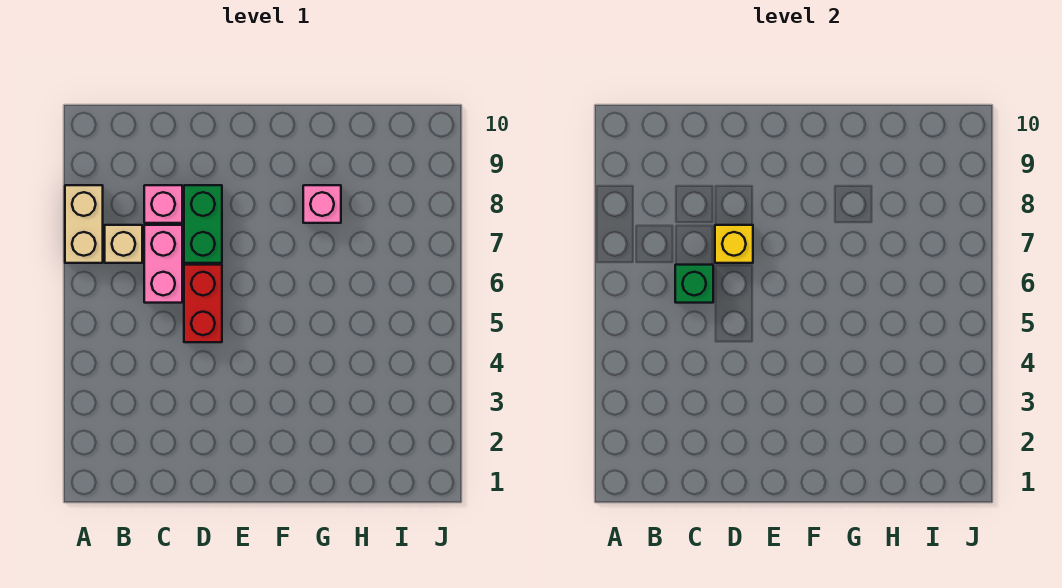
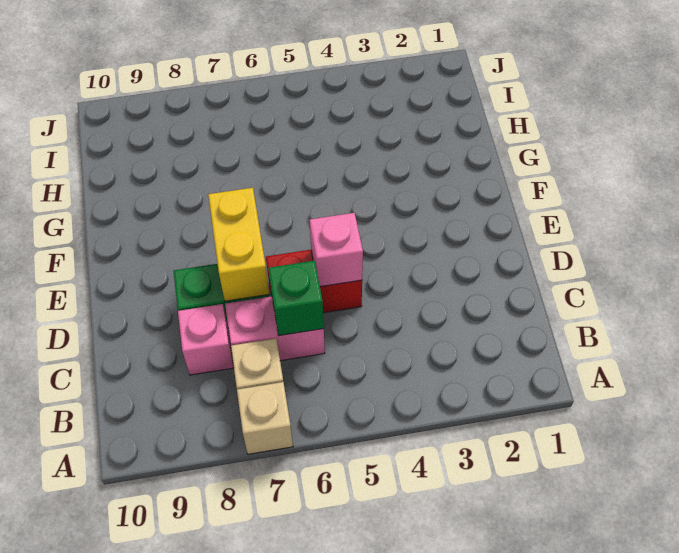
tan 1x2 brick [65,185,103,263] -> tan 1x1 brick [237,382,293,454]
yellow 1x1 brick [715,225,753,263] -> yellow 1x2 brick [208,188,269,301]
pink 1x1 brick [303,185,341,223] -> pink 1x1 brick moved to [310,213,363,287]

